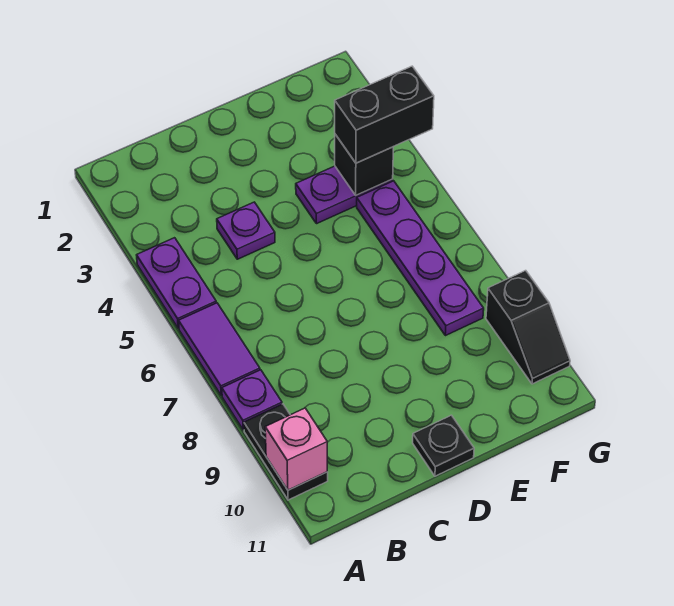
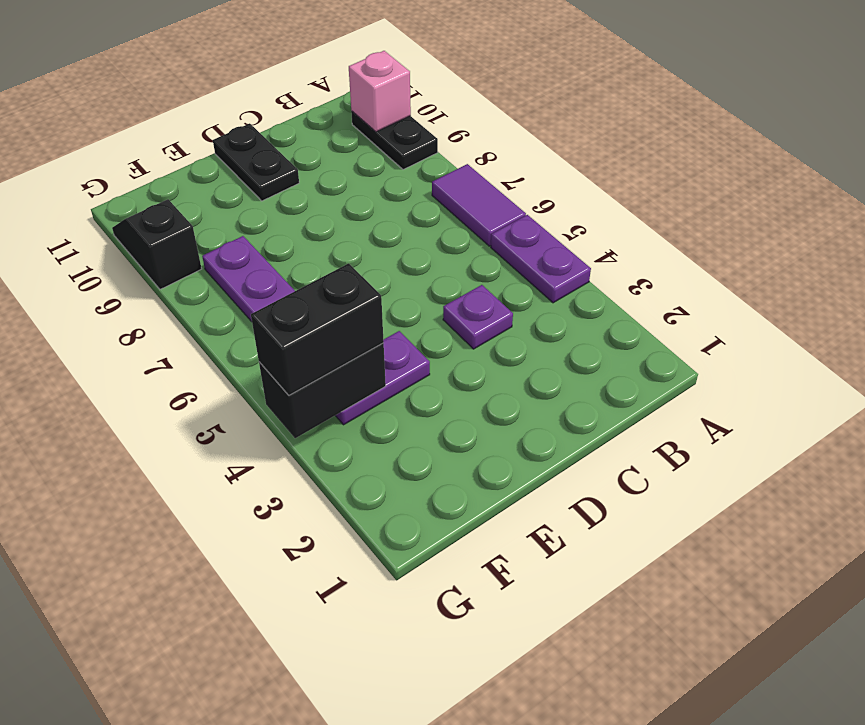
purple 1x1 plate [222,370,282,430] -> none
black 1x1 plate [413,415,474,476] -> black 1x2 plate [213,123,299,201]
black 1x1 brick [335,134,393,195] -> black 1x2 brick [259,343,386,438]

